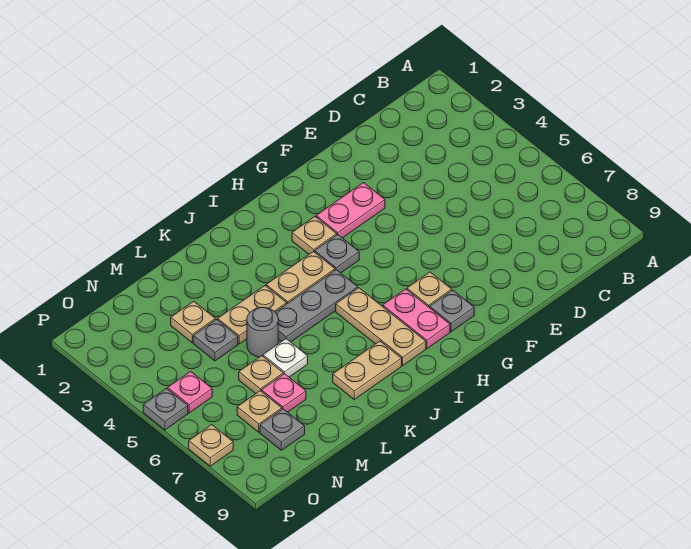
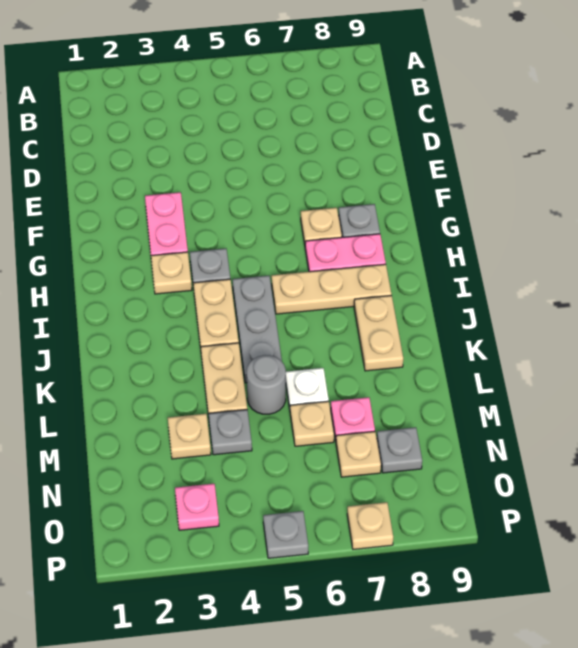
pink 1x1 plate [168,371,212,413] -> pink 1x1 plate moved to [175,484,219,530]

